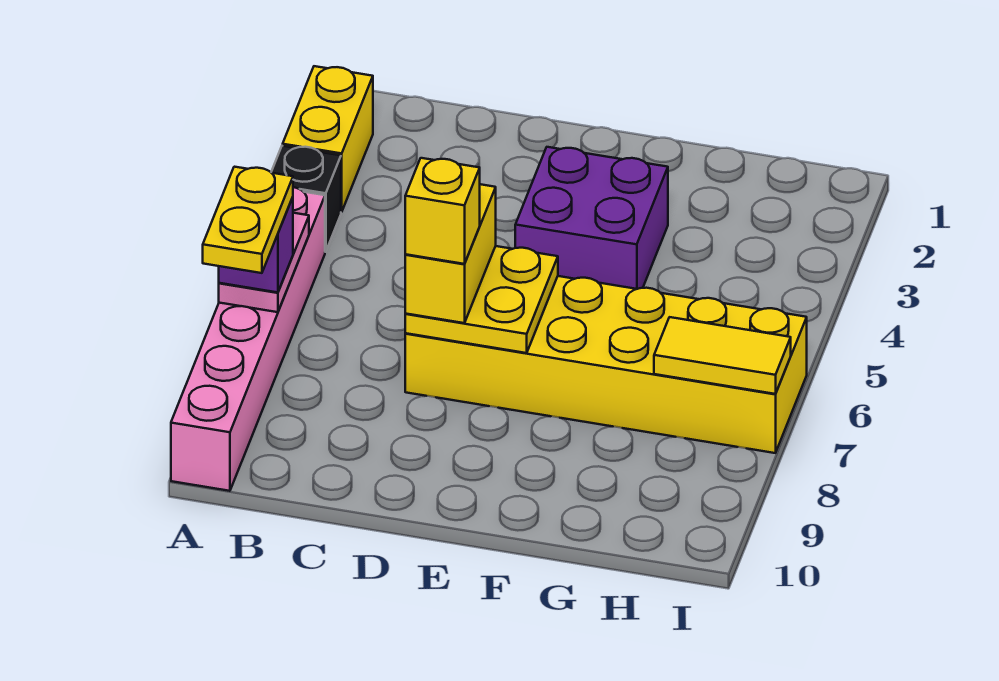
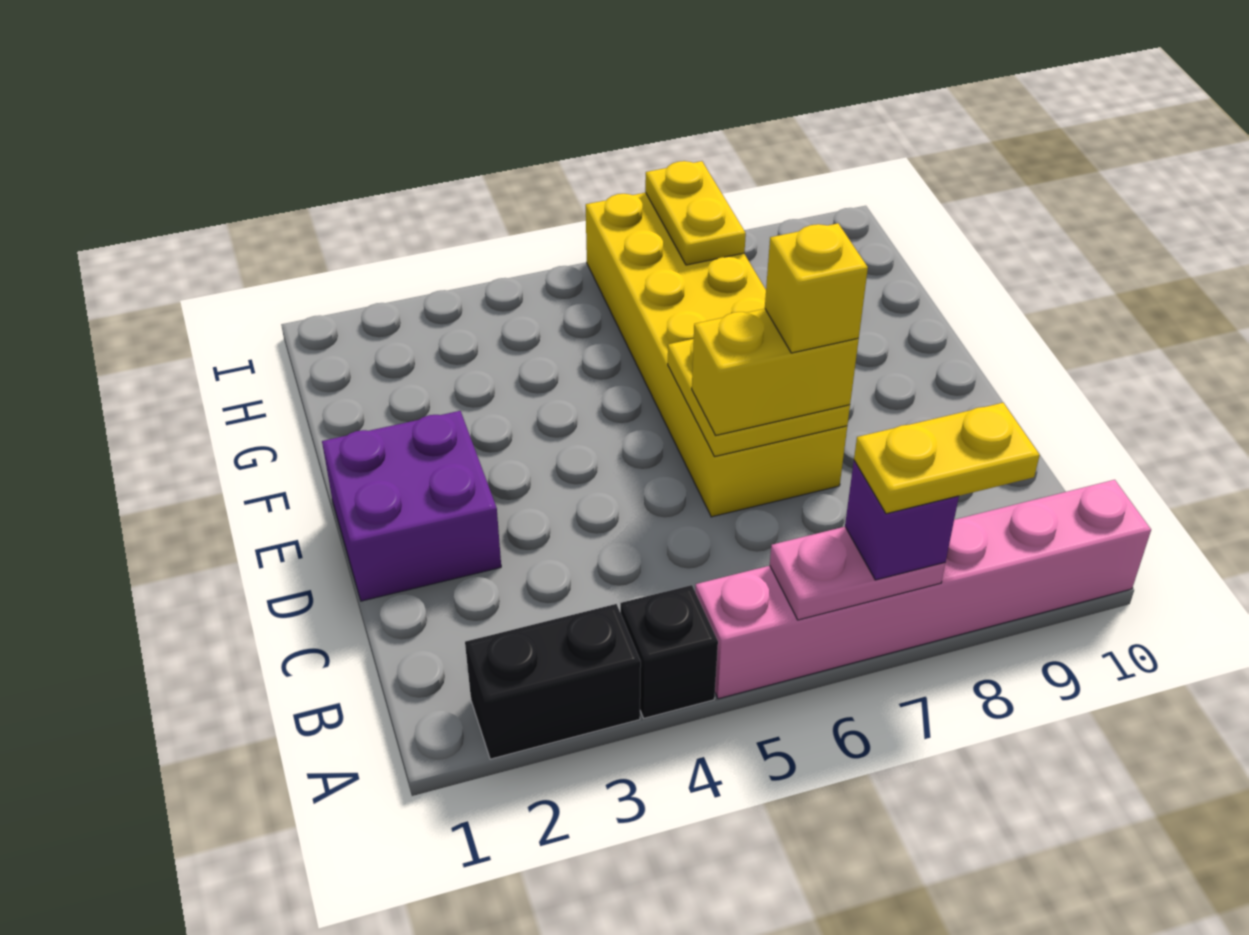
yellow 1x2 brick [283,66,373,212] -> black 1x2 brick [465,604,641,759]
purple 2x2 brick [515,147,668,289] -> purple 2x2 brick moved to [322,411,501,601]
yellow 1x2 tile [654,317,791,394] -> yellow 1x2 plate [645,161,746,265]

